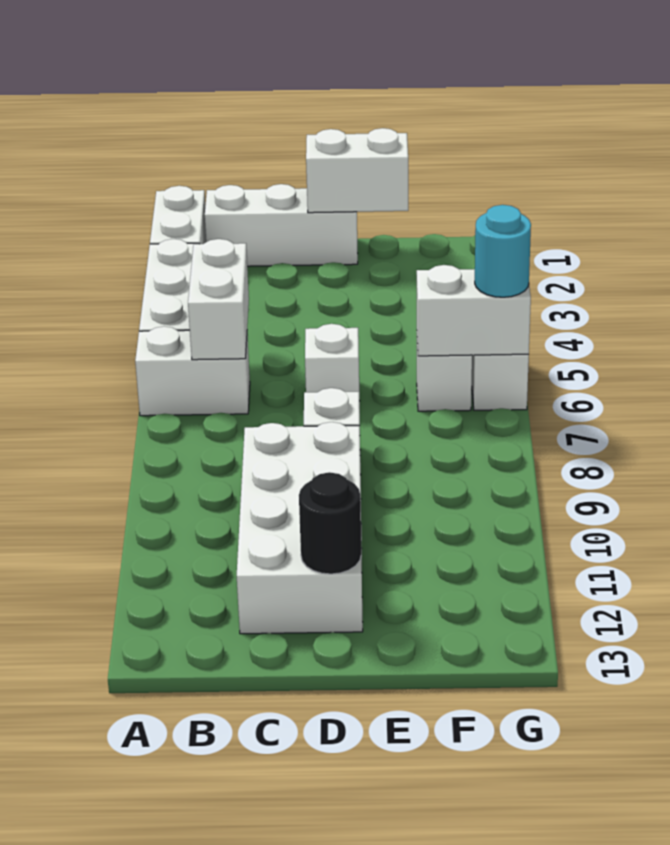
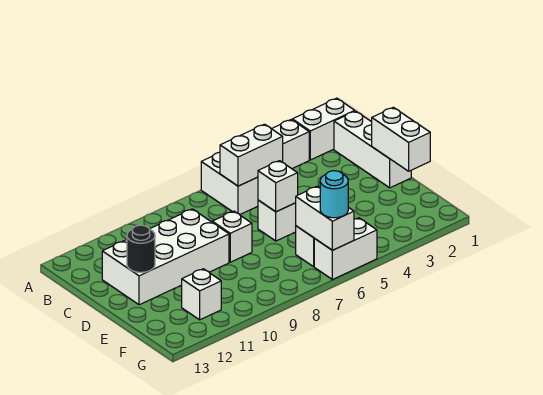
none -> white 1x1 brick [258,161,298,212]
none -> white 1x1 brick [182,269,221,320]

